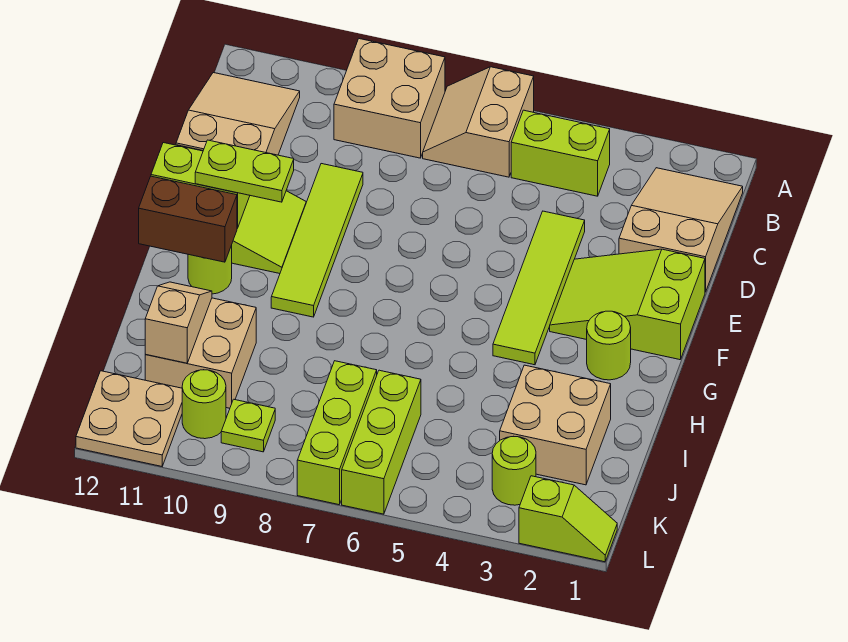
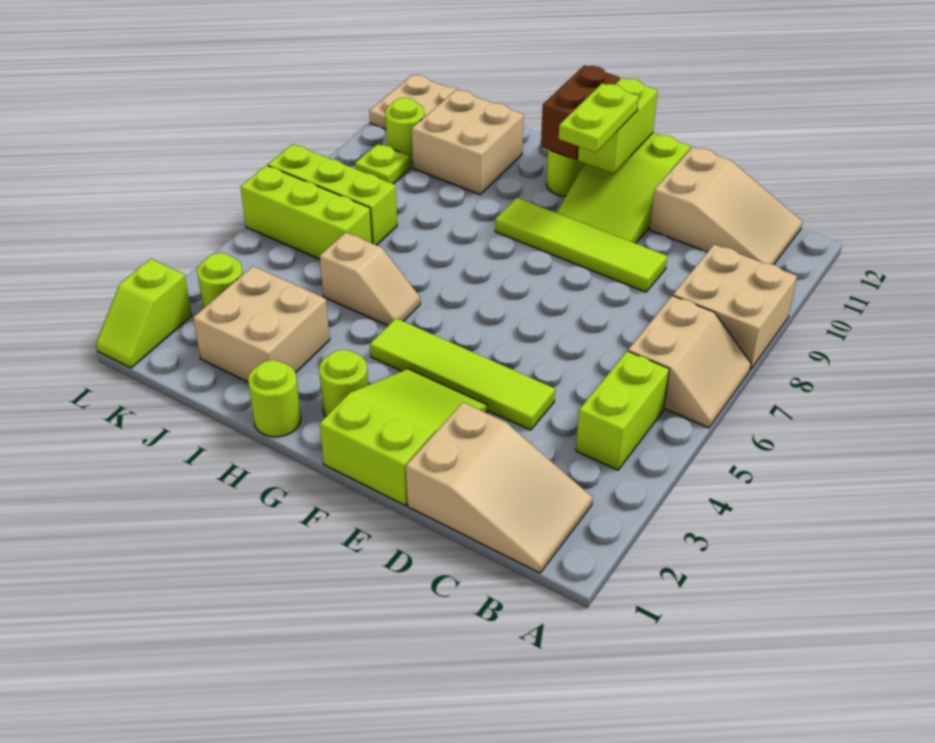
tan 2x2 slope [423,67,534,177] -> tan 2x2 slope turned to [628,296,751,428]
none -> lime 1x1 round brick [248,360,301,437]
tan 1x2 slope [145,282,212,363] -> tan 1x2 slope moved to [320,232,420,326]

